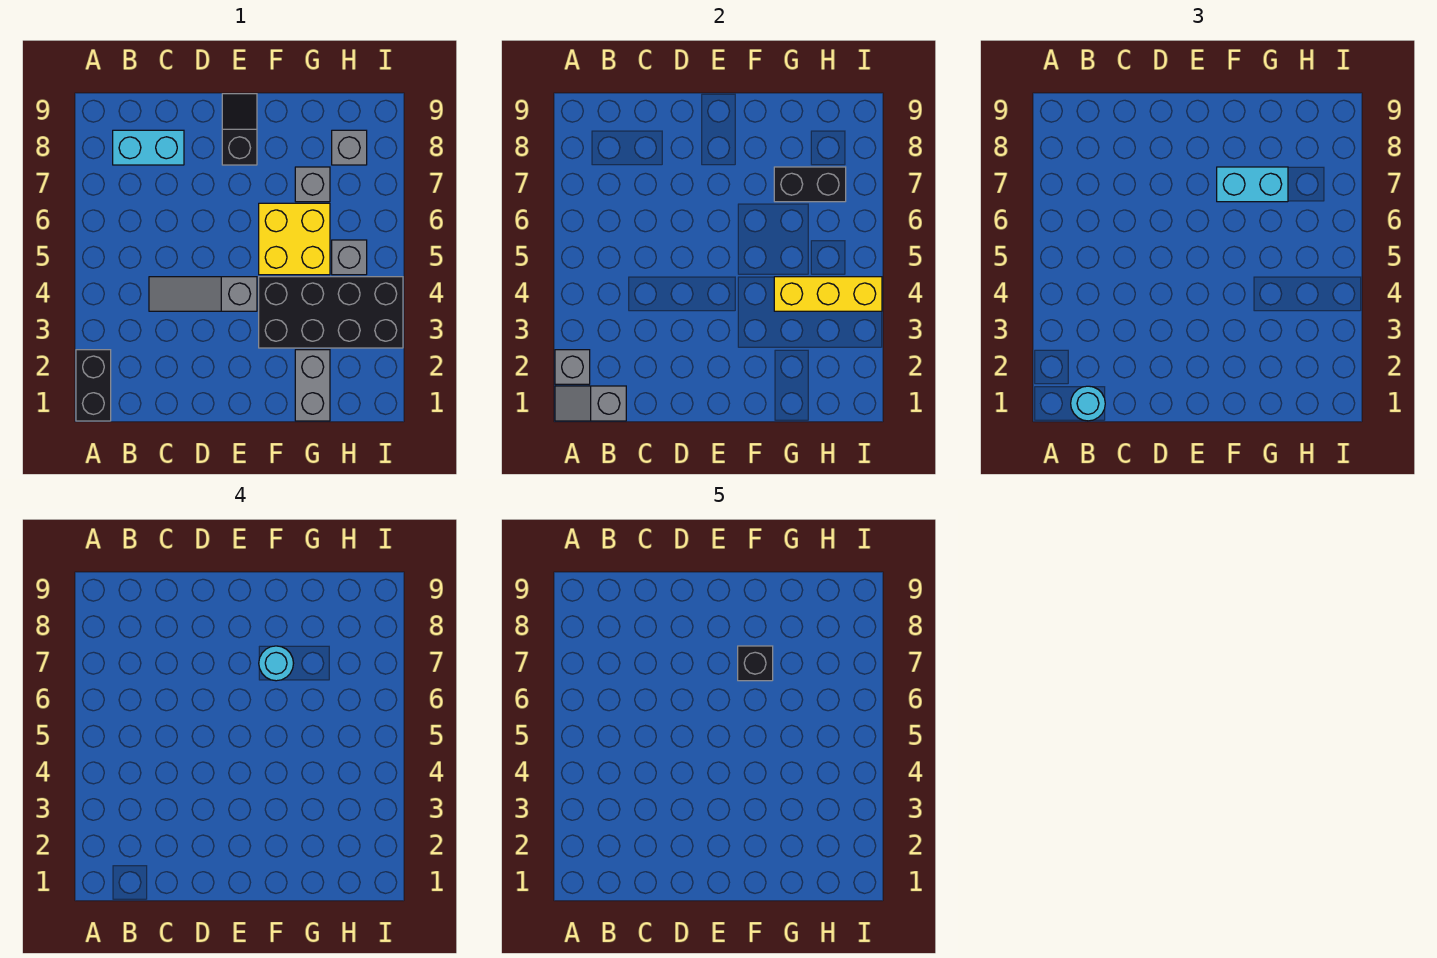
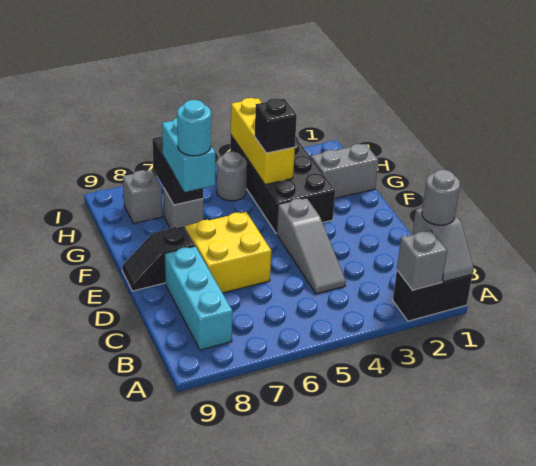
cyan 1x1 round brick [1071,386,1105,421] -> grey 1x1 round brick [422,170,460,225]
cyan 1x2 brick [113,130,184,165] -> cyan 1x3 brick [165,246,232,350]
yellow 2x2 brick [259,203,330,275] -> yellow 2x2 brick moved to [185,212,271,293]
black 1x1 brick [738,646,773,681] -> black 1x1 brick moved to [255,98,297,153]
grey 1x1 brick [332,240,367,275] -> grey 1x1 round brick [217,151,247,201]

